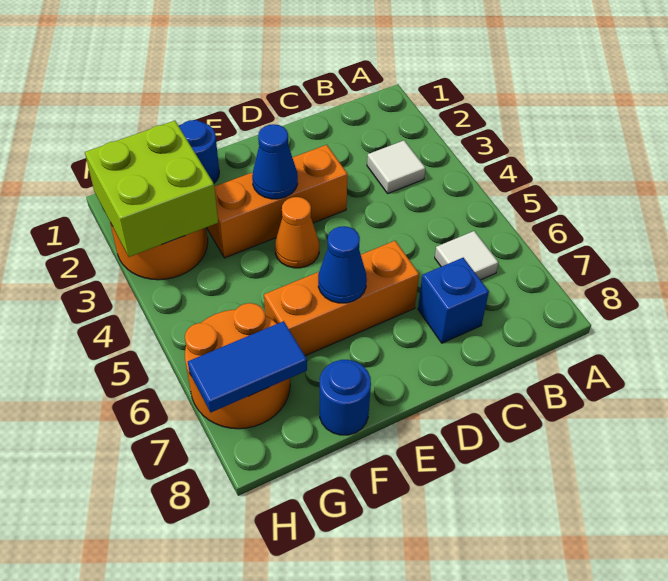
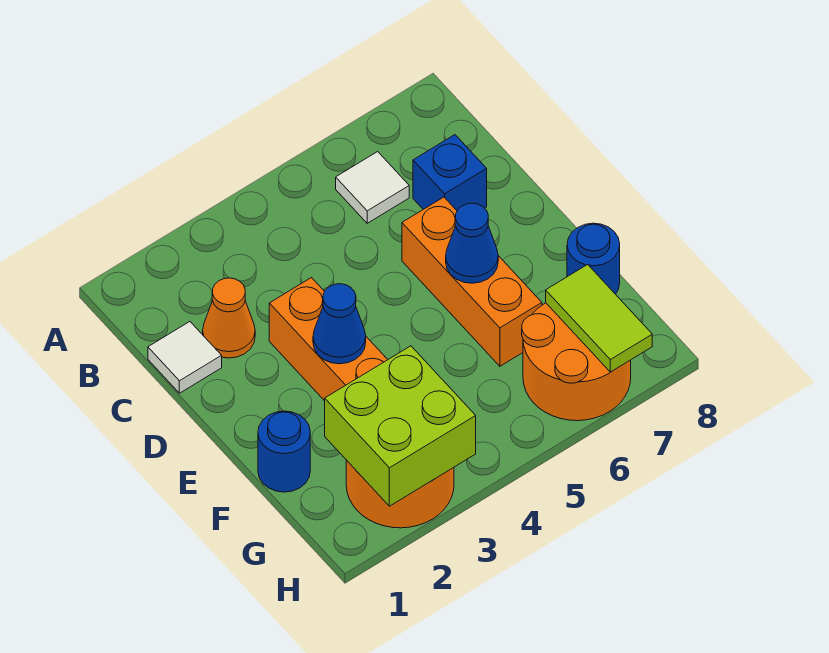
white 1x1 tile [367,141,425,193] -> white 1x1 tile moved to [148,322,222,393]
orange 1x1 cone [275,197,319,268] -> orange 1x1 cone moved to [203,278,255,358]
blue 1x2 tile [188,321,307,412] -> lime 1x2 tile [546,265,652,372]

